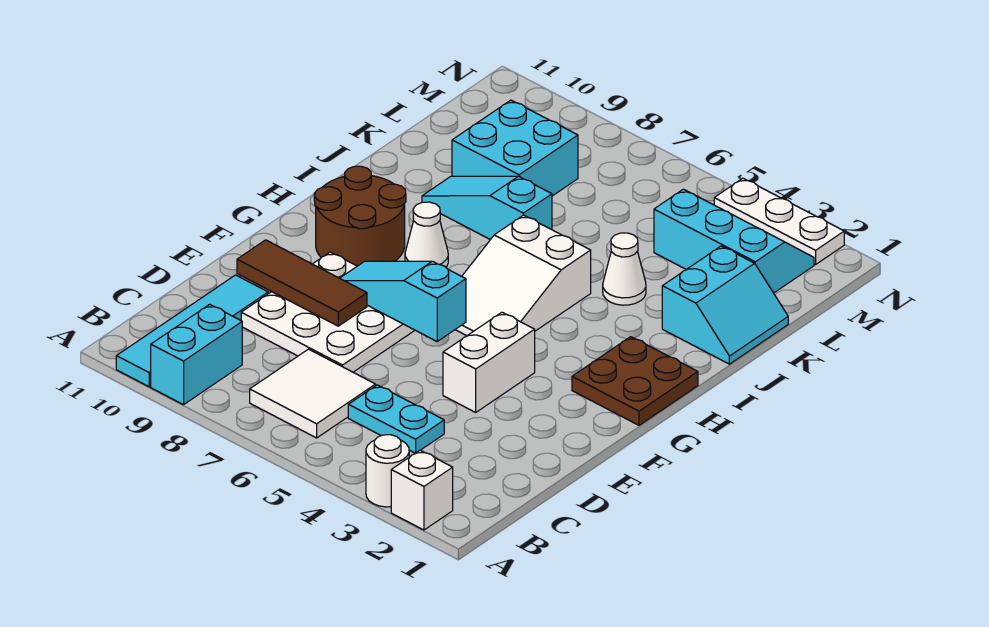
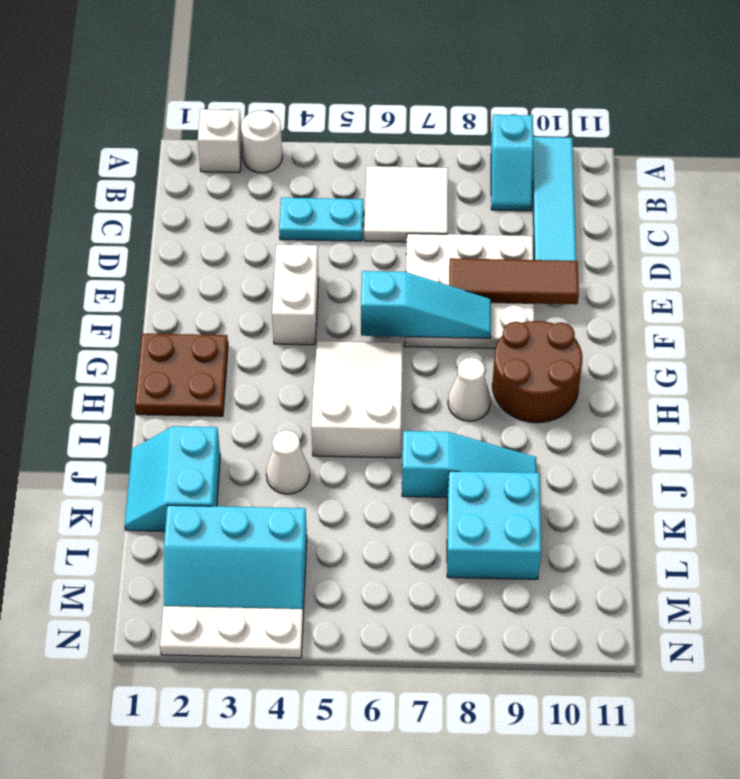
cyan 1x2 brick [151,304,242,405] -> cyan 1x2 slope [491,115,534,211]

